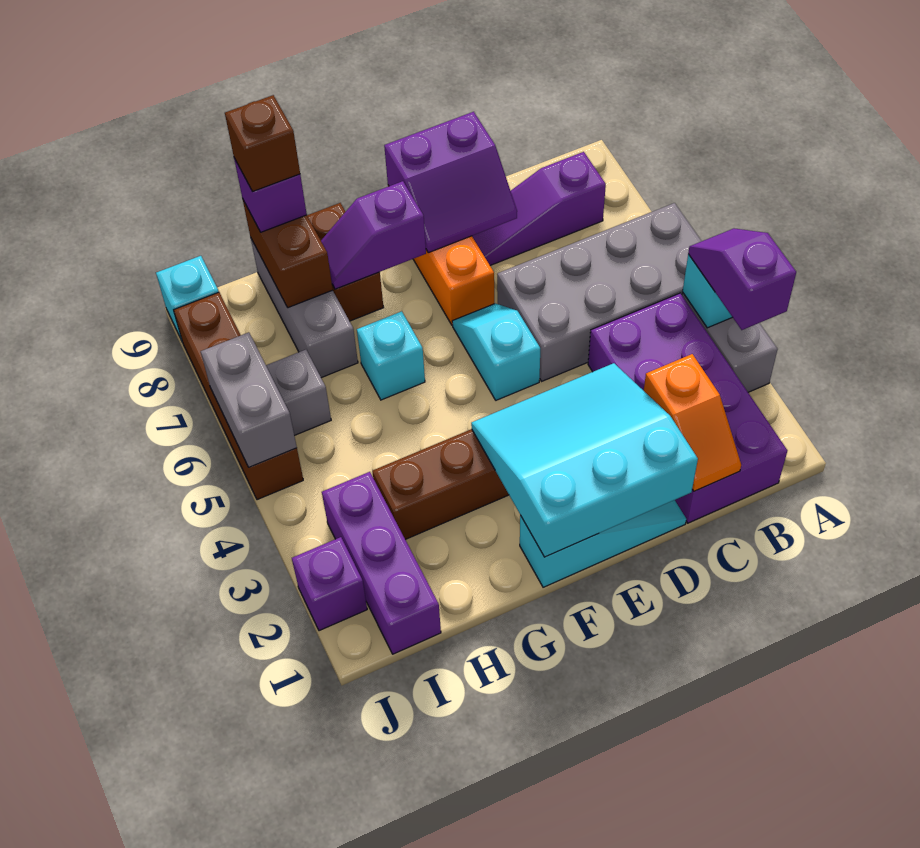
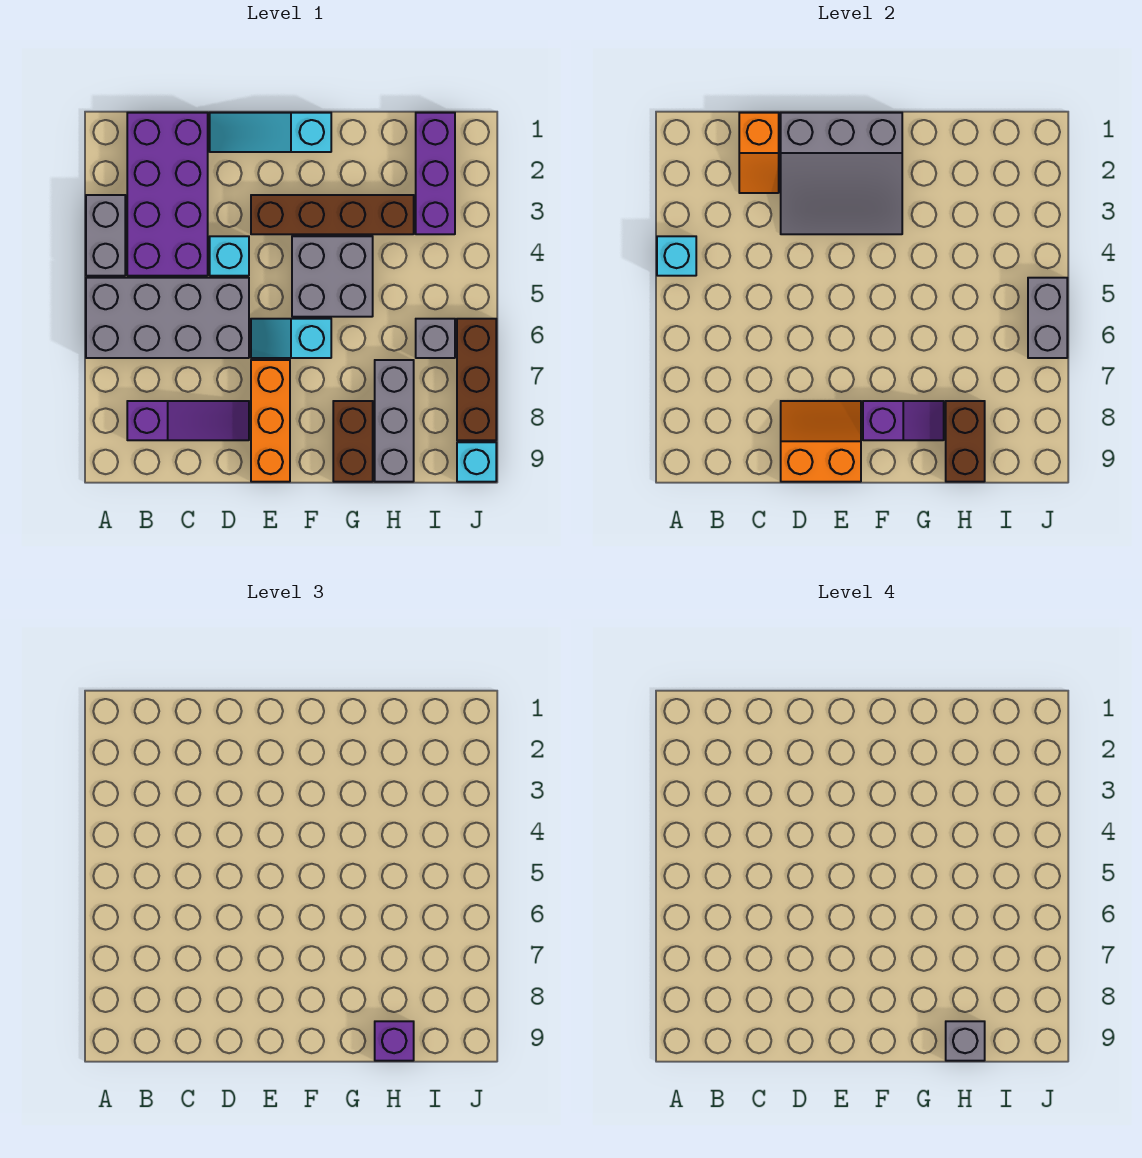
purple 1x2 slope [688,228,796,330] -> none
orange 1x2 slope [643,354,741,491] -> orange 1x2 slope turned to [739,113,779,193]
cyan 3x3 slope [471,363,698,557] -> grey 3x3 slope [781,113,902,234]
purple 2x2 slope [384,112,517,253] -> orange 2x2 slope [781,401,861,482]
cyan 1x2 slope [452,303,540,400] -> cyan 1x2 slope turned to [251,319,331,358]
none -> grey 2x2 brick [292,236,373,317]
cyan 1x1 brick [357,311,425,400] -> cyan 1x1 brick moved to [210,236,249,276]
brown 1x1 brick [225,95,300,192] -> grey 1x1 brick [946,1021,985,1061]
purple 1x1 brick [292,537,367,631] -> none
brown 1x4 brick [174,292,303,500] -> brown 1x3 brick [457,319,496,440]

